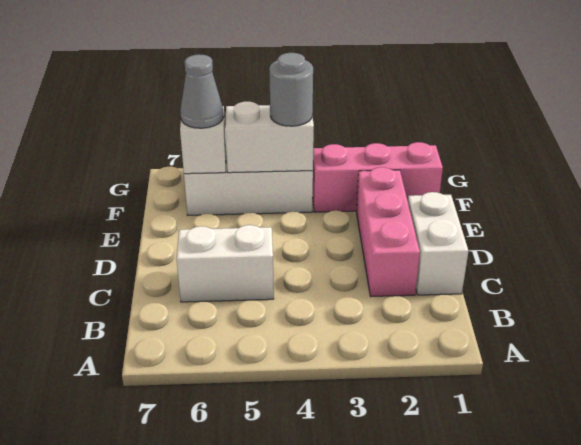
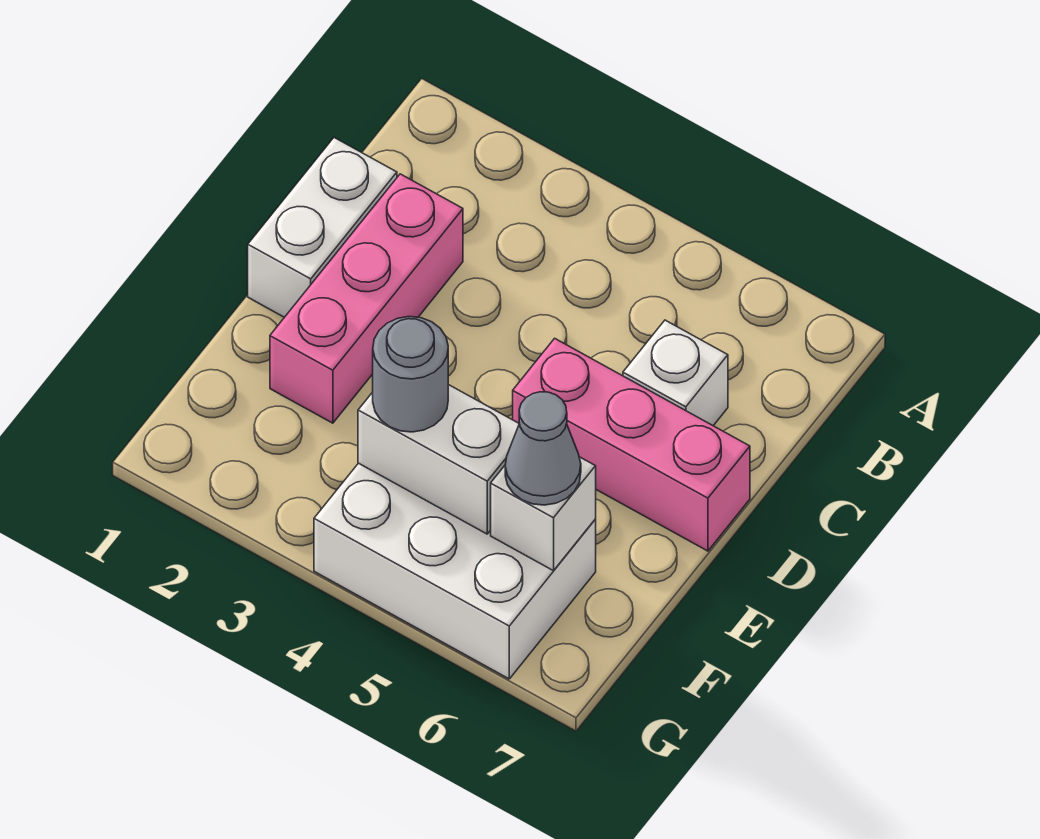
white 1x2 brick [177,225,274,302] -> white 1x1 brick [623,320,728,426]
pink 1x3 brick [313,142,443,212] -> pink 1x3 brick moved to [513,338,750,551]

